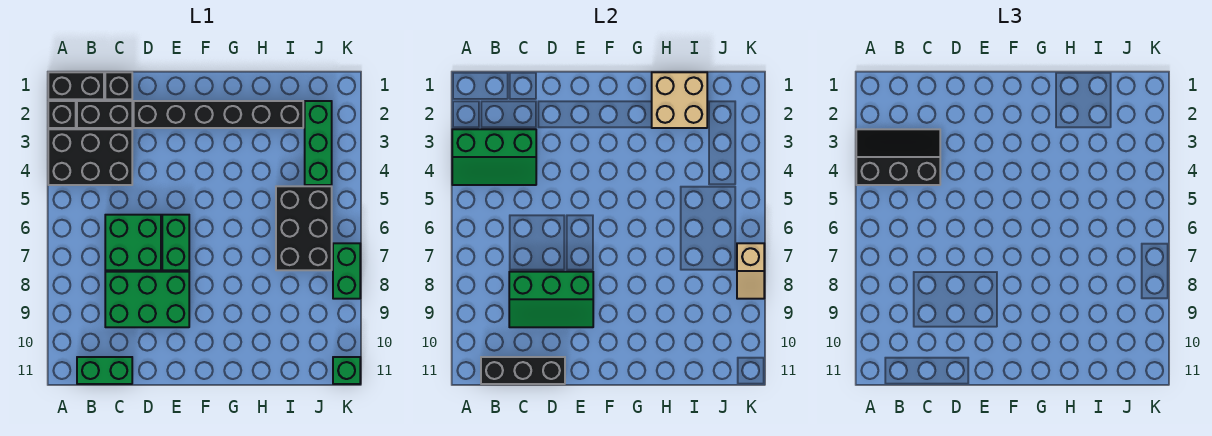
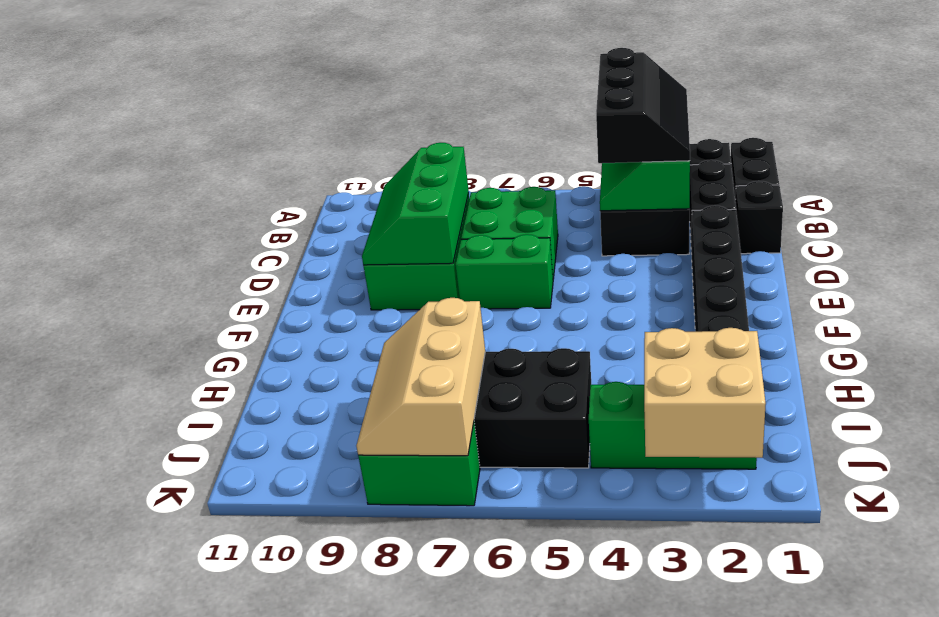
green 1x2 brick [77,357,132,384] -> none
black 1x3 brick [481,357,565,384] -> none
tan 2x2 brick [652,72,707,128] -> tan 2x2 brick moved to [644,328,766,458]
tan 1x2 slope [737,243,764,299] -> tan 2x3 slope [357,298,485,456]
green 1x1 brick [333,357,360,384] -> none

